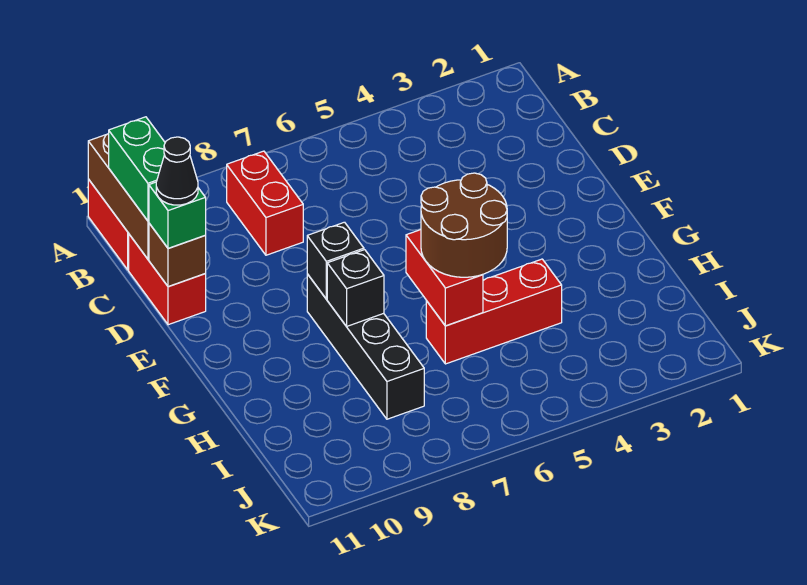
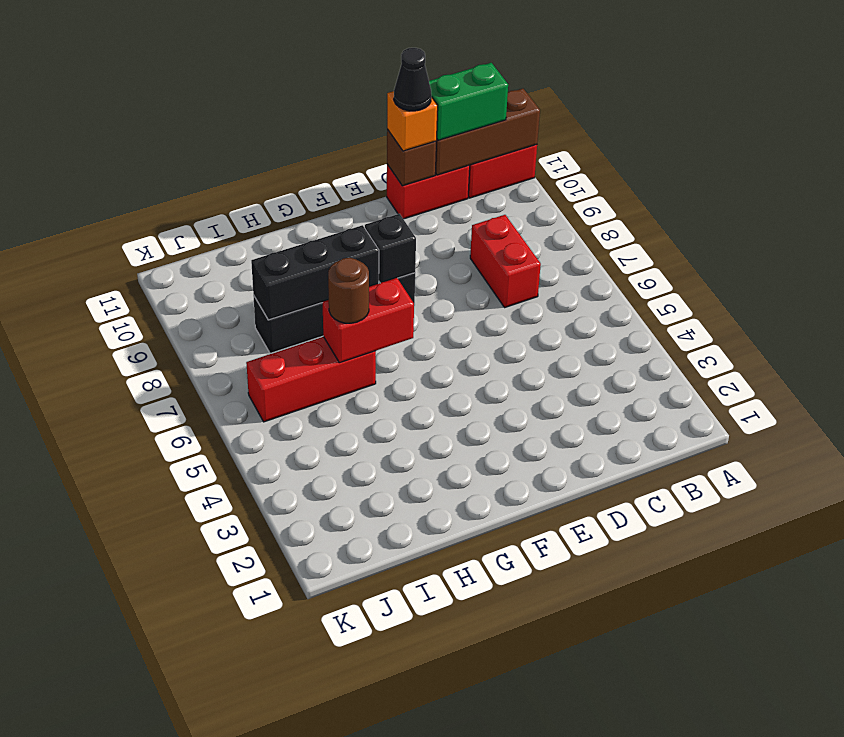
red 1x2 brick [227,151,303,255] -> red 1x2 brick turned to [470,215,541,307]
green 1x1 brick [149,182,206,248] -> orange 1x1 brick [387,91,438,151]
brown 2x2 round brick [421,173,507,277] -> brown 1x1 round brick [328,258,369,323]
black 1x1 brick [327,250,384,326] -> black 1x3 brick [251,225,379,320]
red 1x3 brick [426,259,562,364] -> red 1x3 brick turned to [246,337,376,422]

